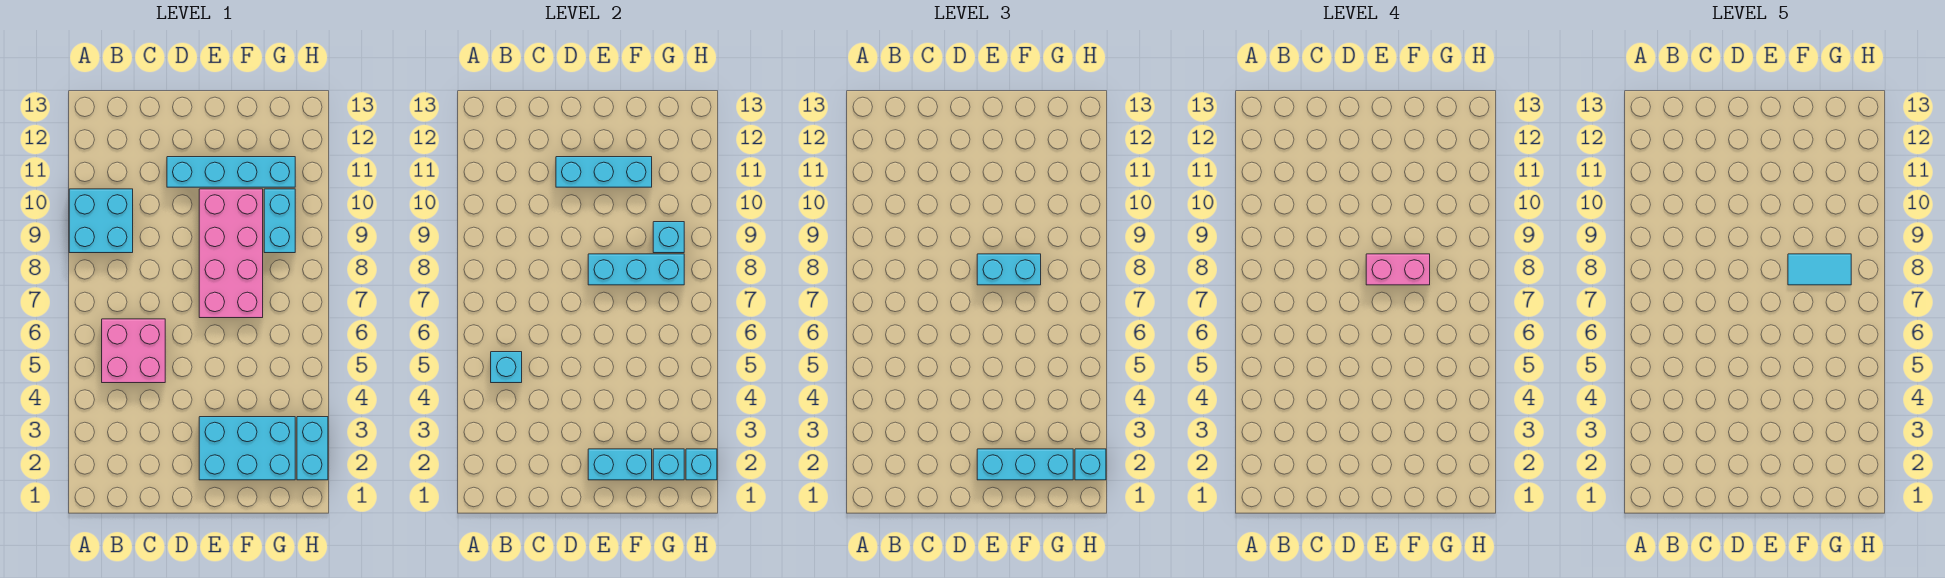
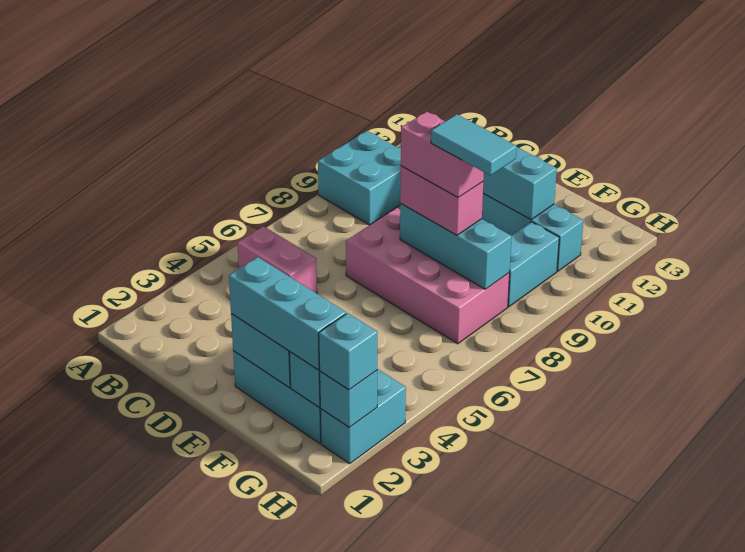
pink 2x2 brick [102,319,165,383] -> pink 1x2 brick [237,226,317,294]
cyan 1x1 brick [491,352,522,383] -> none
pink 2x4 brick [199,189,263,318] -> pink 2x4 brick turned to [346,208,510,344]
cyan 1x2 brick [977,254,1041,285] -> pink 1x2 brick [400,166,483,235]
cyan 1x1 brick [653,222,684,253] -> none

